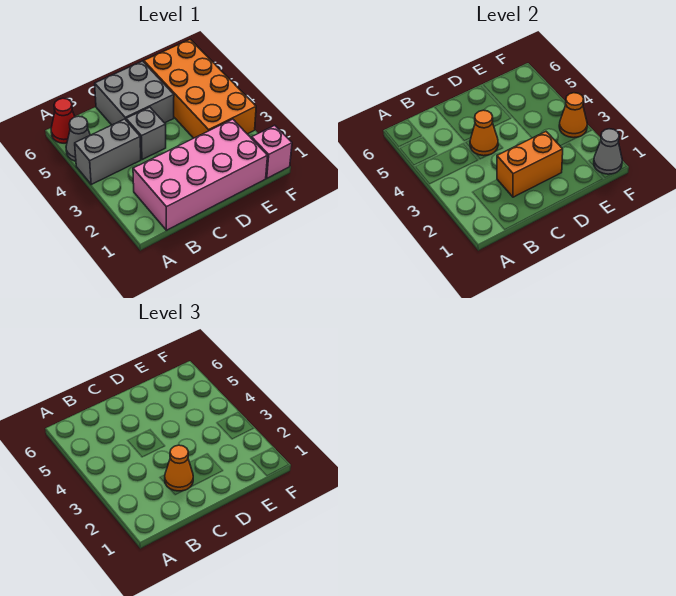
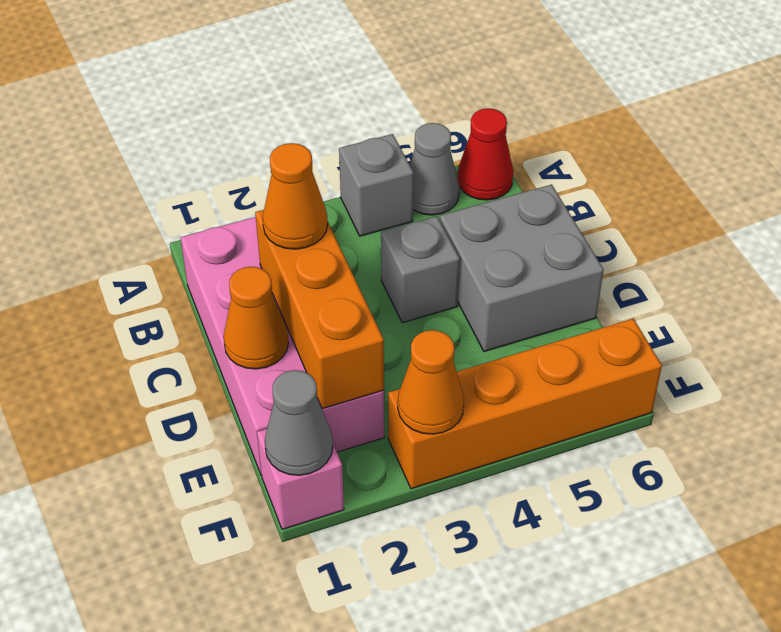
grey 1x2 brick [75,119,141,184] -> grey 1x1 brick [339,134,413,236]
orange 1x2 brick [497,132,563,197] -> orange 1x3 brick [255,210,384,409]
orange 1x1 cone [470,110,498,156] -> orange 1x1 cone moved to [223,267,289,369]
orange 2x4 brick [144,39,256,138] -> orange 1x4 brick [388,319,662,489]

